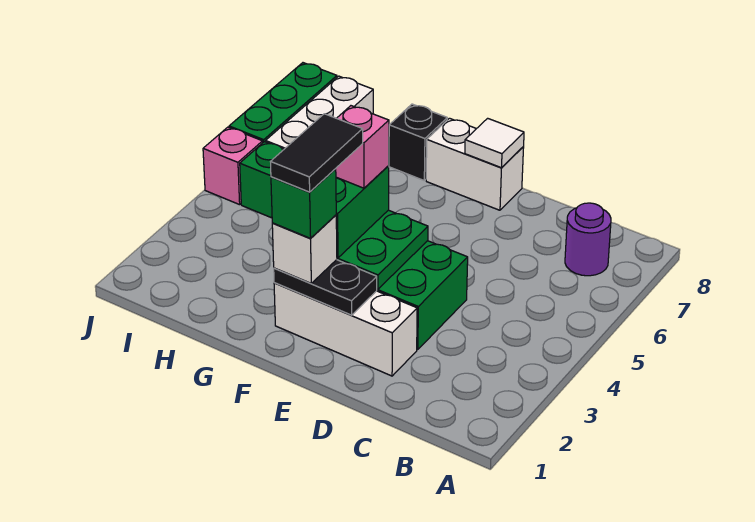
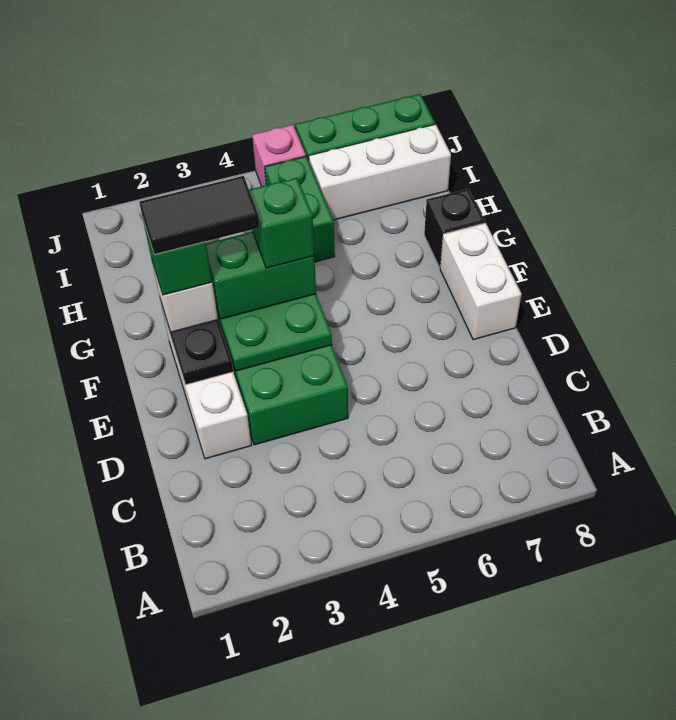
purple 1x1 round brick [565,203,611,276] -> none
white 1x1 tile [465,118,524,168] -> none
pink 1x1 brick [336,106,389,188] -> green 1x1 brick [249,178,314,268]

